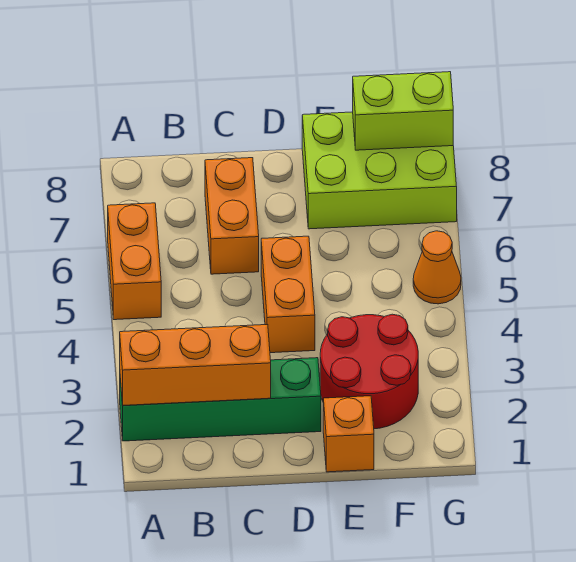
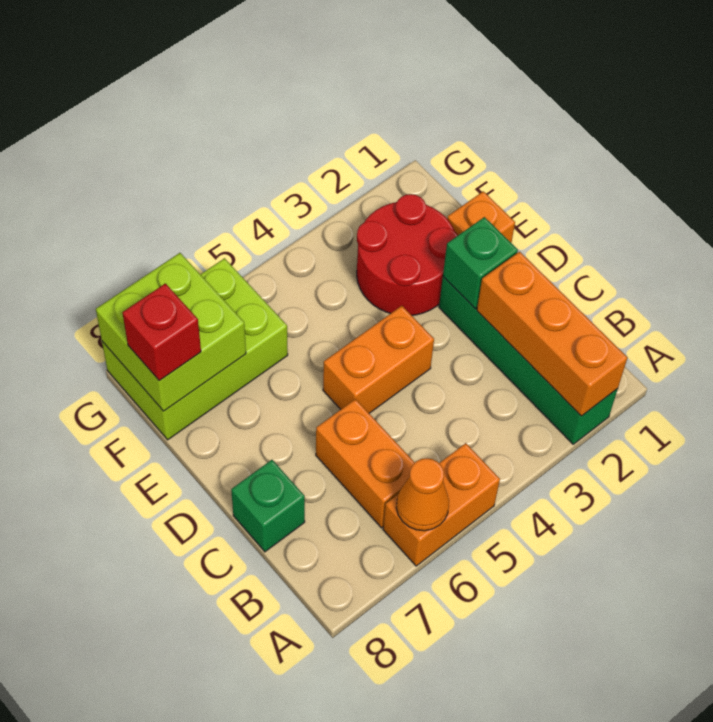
orange 1x2 brick [205,158,259,274] -> orange 1x2 brick turned to [316,399,415,528]
none -> green 1x1 brick [231,460,305,552]
none -> green 1x1 brick [443,217,518,309]
lime 2x3 brick [302,112,457,229] -> lime 2x3 brick turned to [102,258,288,440]
lime 1x2 brick [353,72,453,150] -> lime 2x2 brick [96,253,246,411]
none -> red 1x1 brick [122,283,201,381]
orange 1x1 cone [413,231,461,304] -> orange 1x1 cone moved to [396,458,449,531]

